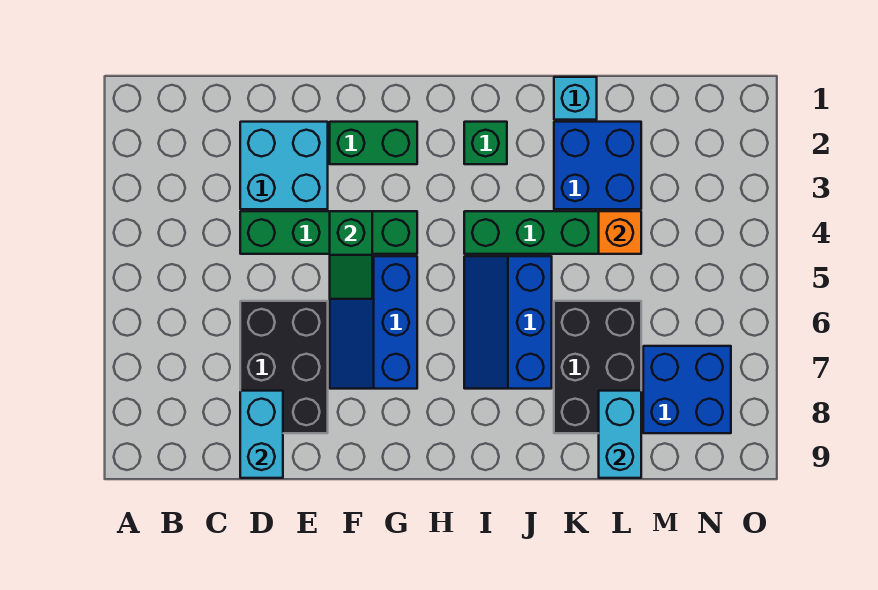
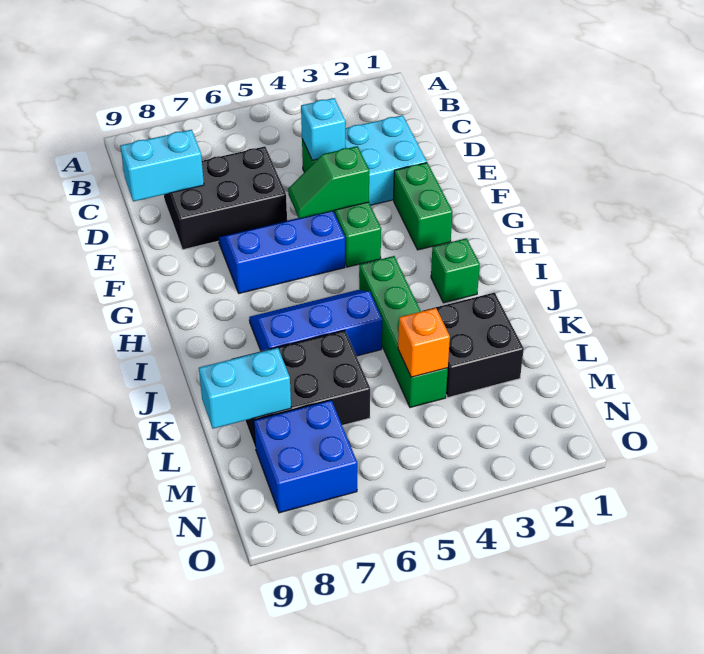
cyan 1x1 brick [554,77,597,120] -> cyan 1x1 brick moved to [301,98,345,160]
blue 2x2 brick [554,122,641,209] -> black 2x2 brick [423,293,524,397]

